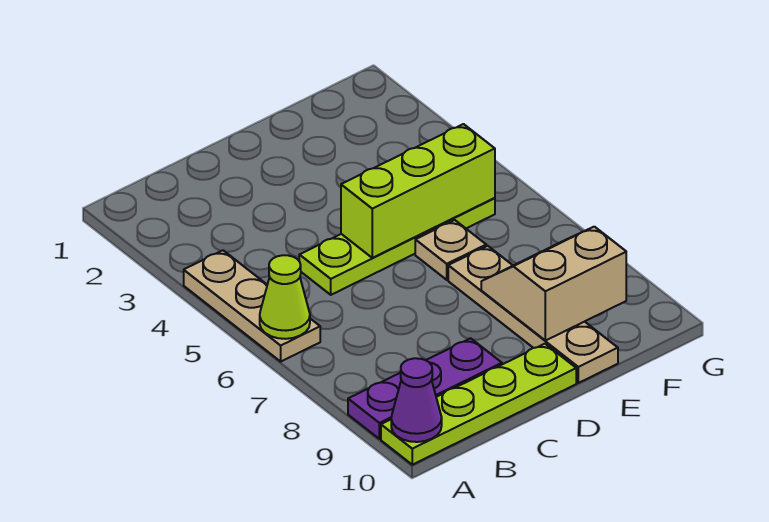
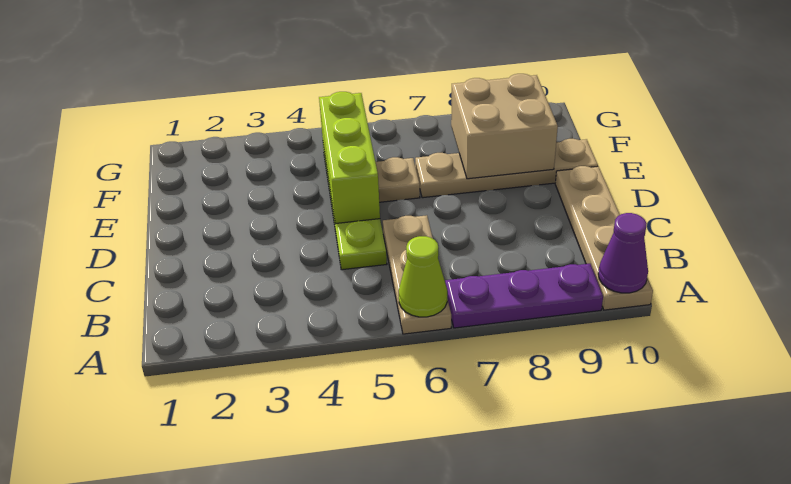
tan 1x3 plate [184,250,320,361] -> tan 1x3 plate turned to [383,215,451,334]
purple 1x3 plate [348,338,502,439] -> purple 1x3 plate turned to [445,264,603,328]
lime 1x4 plate [381,344,576,465] -> tan 1x4 plate [555,166,653,310]
tan 2x2 slope [481,227,626,341] -> tan 2x2 brick [451,74,558,179]

